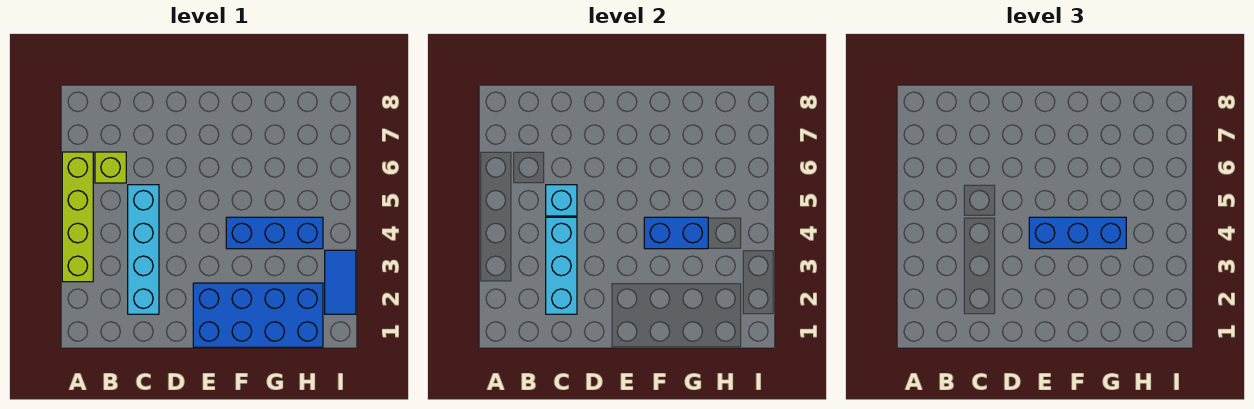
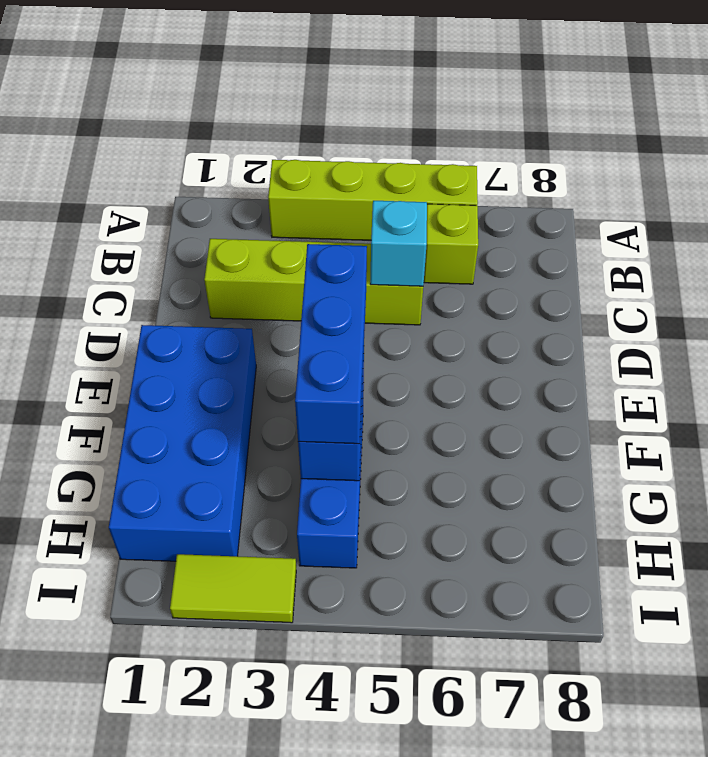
cyan 1x4 brick [128,185,159,314] -> lime 1x4 brick [204,239,423,325]
cyan 1x3 brick [546,217,577,314] -> none
blue 1x2 tile [325,250,356,314] -> lime 1x2 tile [170,554,296,623]

